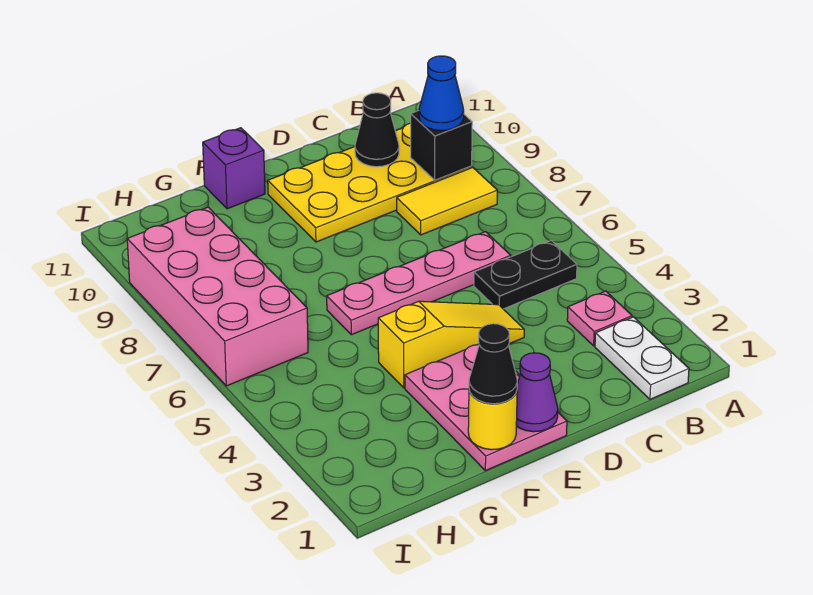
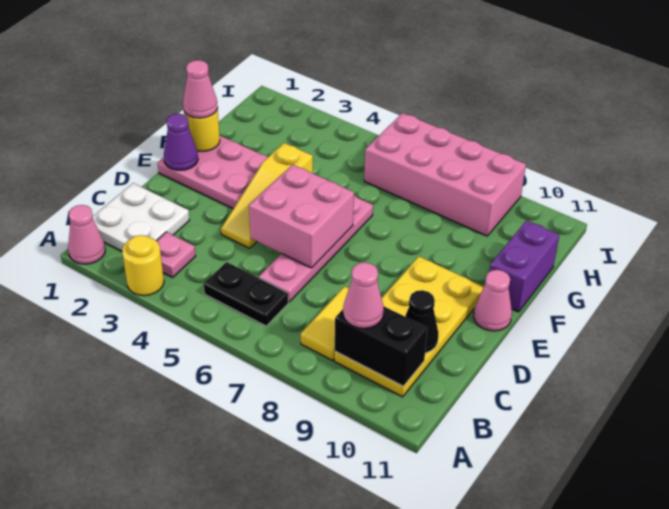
none -> pink 1x1 cone [68,205,105,264]
none -> yellow 1x1 round brick [122,235,164,296]
white 1x2 plate [595,317,689,399] -> white 2x2 plate [93,183,190,251]
black 1x2 plate [474,241,577,309] -> black 1x2 plate turned to [204,262,288,326]
black 1x1 brick [411,111,472,180] -> black 1x2 brick [335,307,427,386]
blue 1x1 cone [419,56,464,131] -> pink 1x1 cone [343,262,384,328]
none -> pink 2x2 brick [249,165,354,268]
none -> pink 1x1 cone [474,270,512,331]
black 1x1 cone [469,324,517,404] -> pink 1x1 cone [183,60,218,118]
purple 1x1 brick [203,128,265,209] -> purple 1x2 brick [489,220,559,312]

